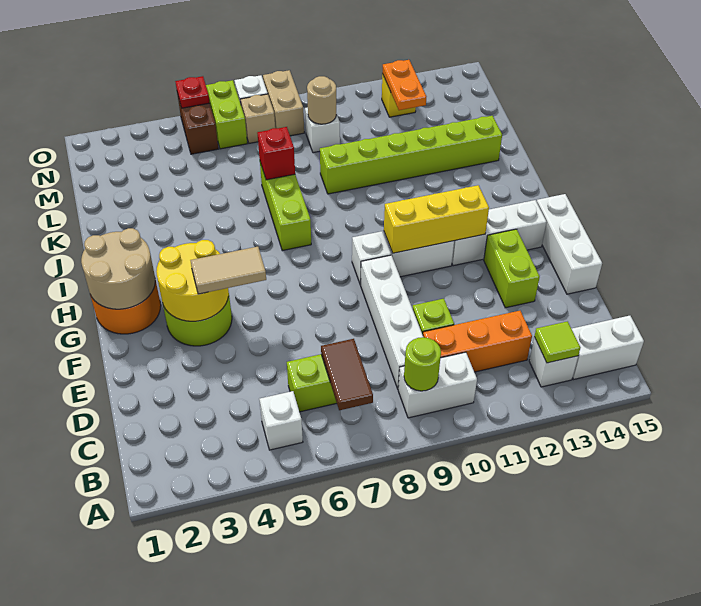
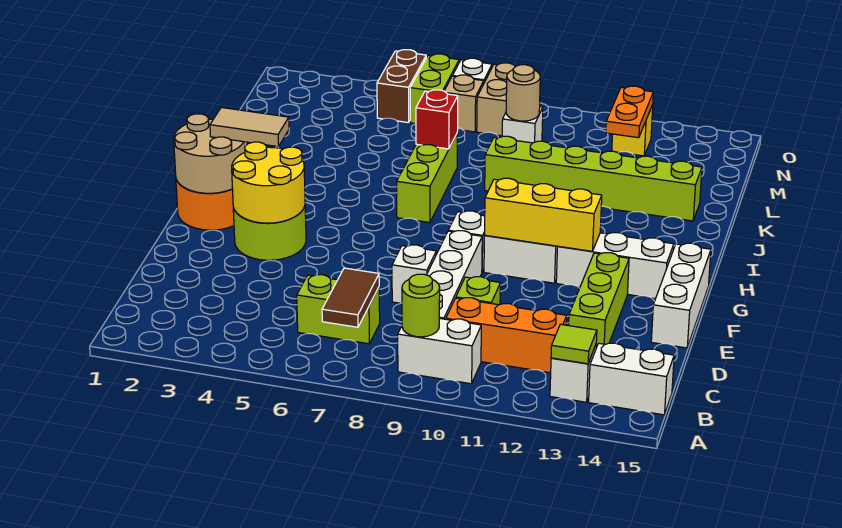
white 1x1 brick [259,391,303,450] -> white 1x1 brick moved to [392,245,436,303]
lime 1x2 brick [484,229,540,308] -> lime 1x3 brick [569,253,629,348]
tan 1x2 tile [191,247,266,294] -> tan 1x2 tile moved to [210,107,289,147]
red 1x1 plate [175,76,209,108] -> none

